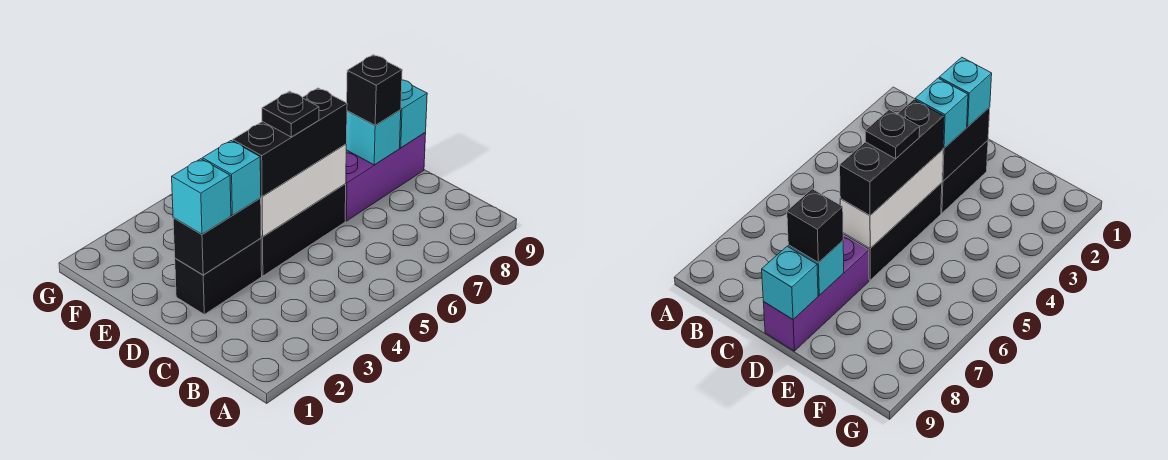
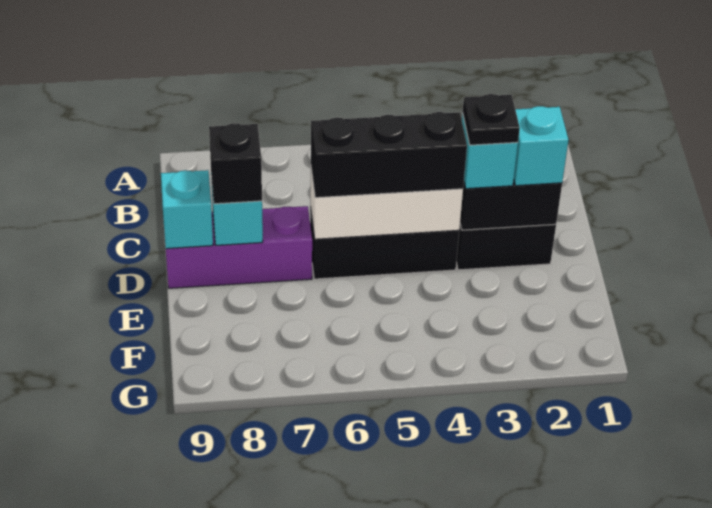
black 1x1 plate [262,91,319,137] -> black 1x1 plate moved to [463,94,520,145]

